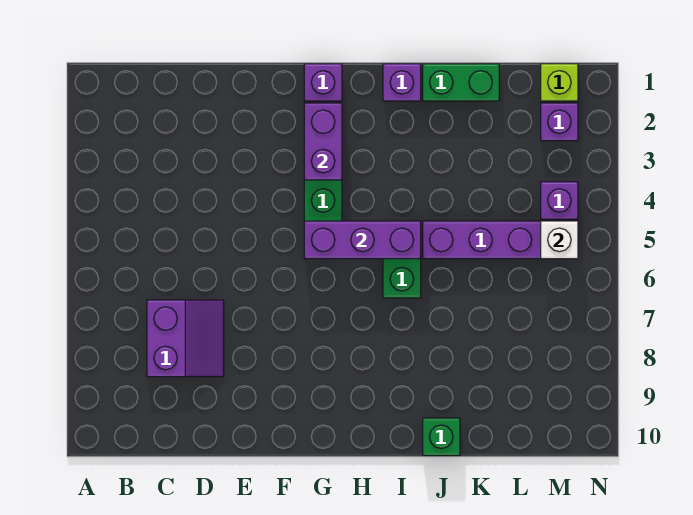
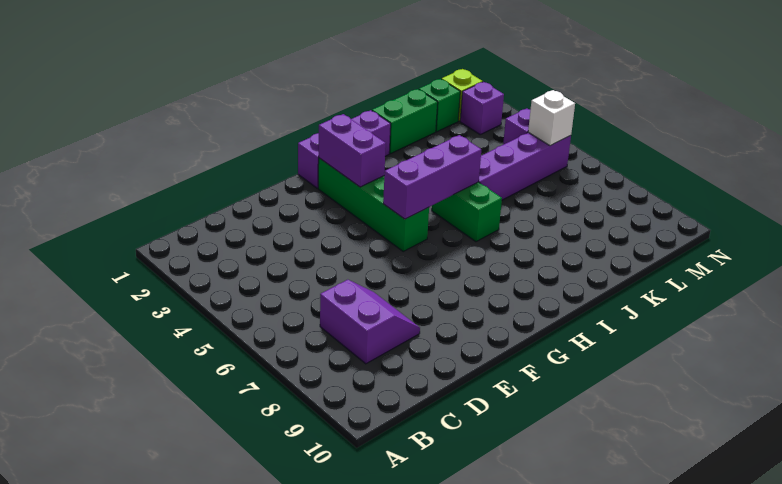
green 1x1 brick [423,418,460,456] -> green 1x1 brick moved to [419,79,460,132]

